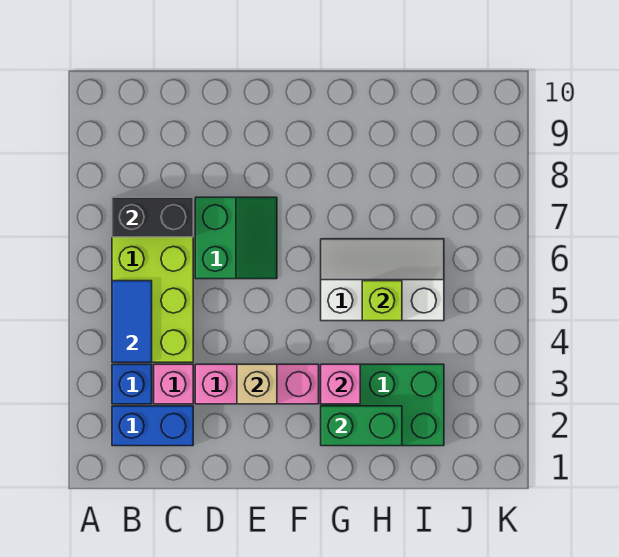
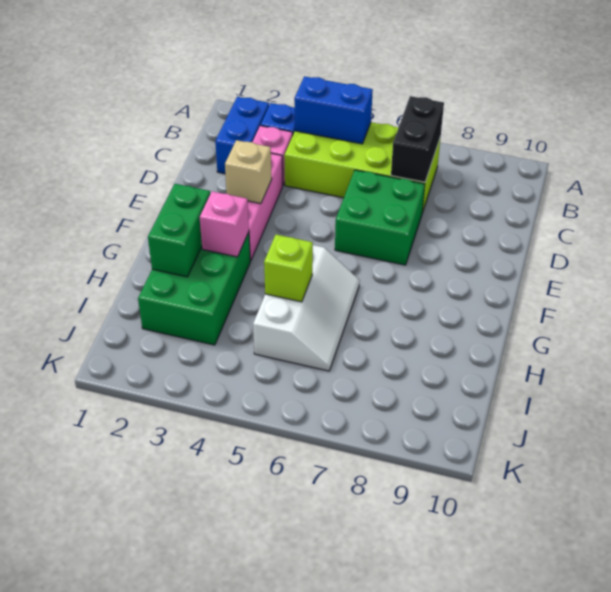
blue 1x2 tile [112,281,152,362] -> blue 1x2 brick [294,76,373,144]
green 2x2 slope [195,197,277,279] -> green 2x2 brick [335,170,425,265]

